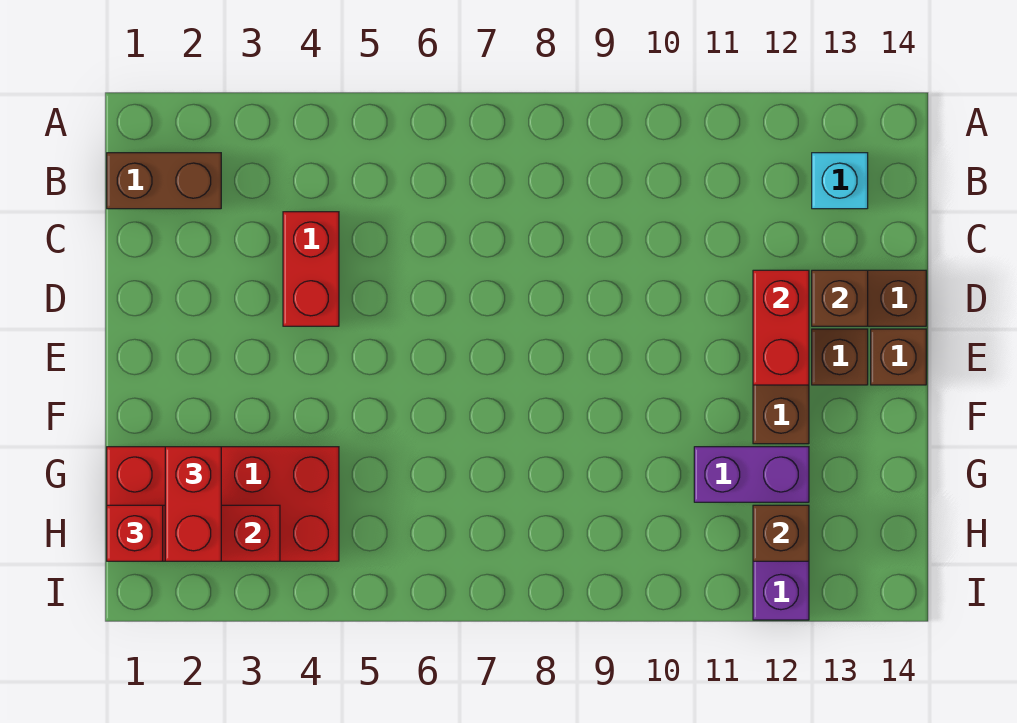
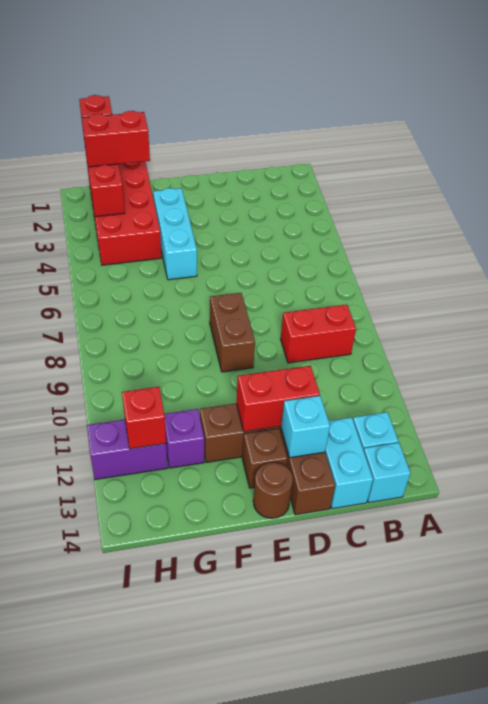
brown 1x2 brick [107,153,221,209] -> brown 1x2 brick moved to [210,293,255,372]
none -> cyan 1x1 brick [364,443,411,503]
red 1x2 brick [283,212,339,326] -> red 1x2 brick moved to [281,305,356,363]
none -> cyan 1x2 brick [325,418,373,509]
brown 1x1 brick [812,270,868,326] -> cyan 1x1 brick [281,396,330,458]
brown 1x1 brick [871,329,926,385] -> brown 1x1 round brick [253,463,293,518]
none -> cyan 1x3 brick [153,188,197,280]
purple 1x2 brick [694,447,809,502] -> purple 1x1 brick [164,409,204,468]
brown 1x1 brick [753,505,809,561] -> red 1x1 brick [122,387,166,449]

